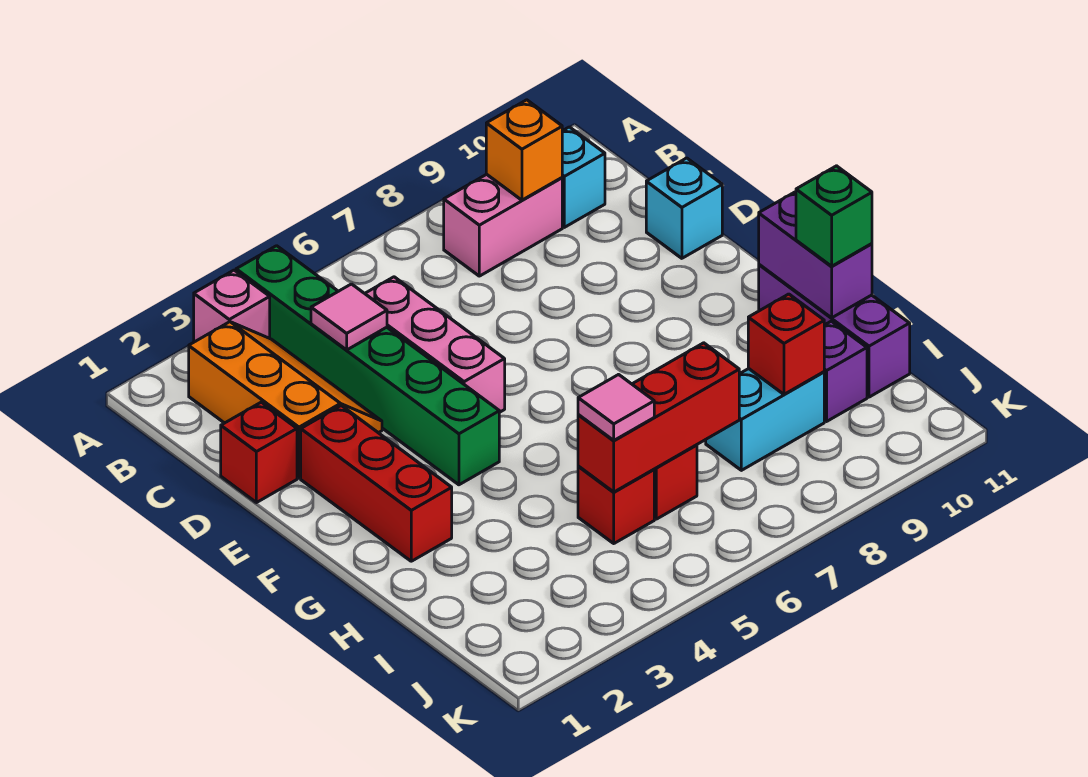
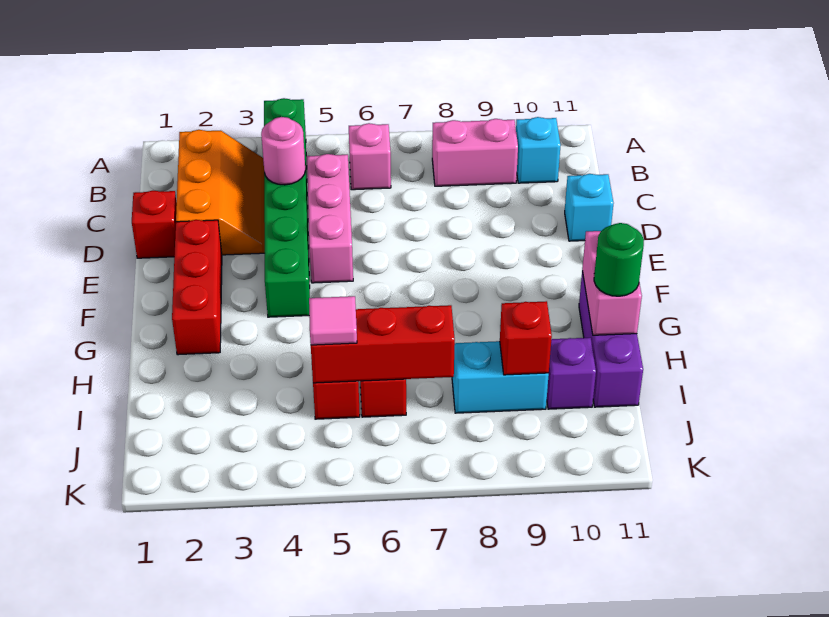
pink 1x1 brick [194,270,270,342] -> pink 1x1 brick moved to [349,123,391,190]
orange 1x1 brick [486,100,562,200] -> none
pink 1x1 tile [311,284,387,350] -> pink 1x1 round brick [261,117,305,185]
purple 1x2 brick [759,192,872,318] -> pink 1x2 brick [582,231,642,335]
green 1x1 brick [796,166,872,266] -> green 1x1 round brick [594,223,644,296]

